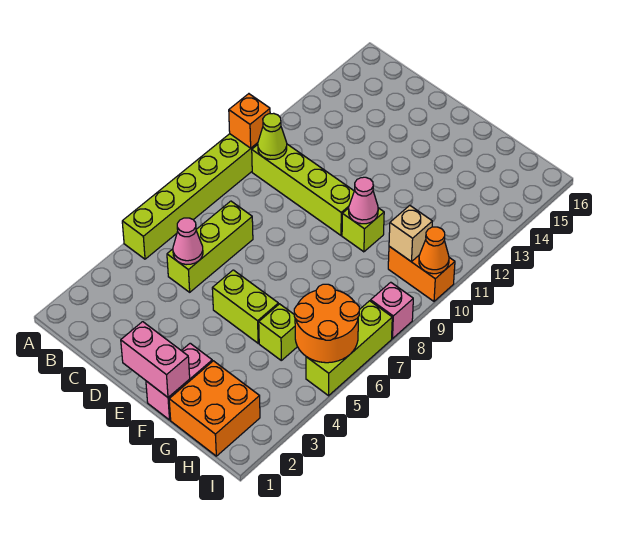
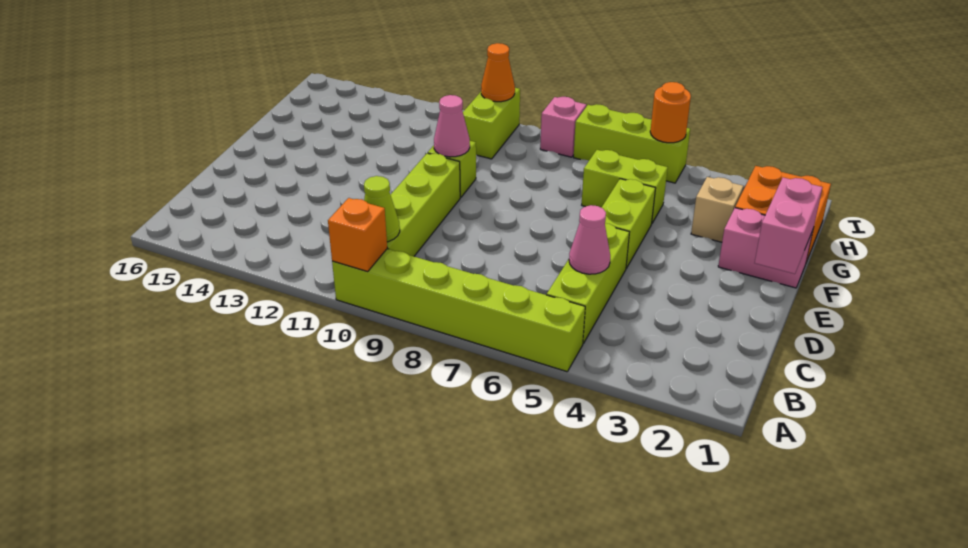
lime 1x3 brick [167,201,253,292] -> lime 1x3 brick turned to [547,223,629,344]
lime 1x1 brick [259,304,297,360] -> lime 1x2 brick [582,150,668,223]
orange 2x2 round brick [294,284,359,363] -> orange 1x1 round brick [650,82,691,143]
orange 1x2 brick [388,246,455,301] -> lime 1x2 brick [463,88,520,159]
tan 1x1 brick [389,205,432,262] -> tan 1x1 brick moved to [691,177,743,242]

